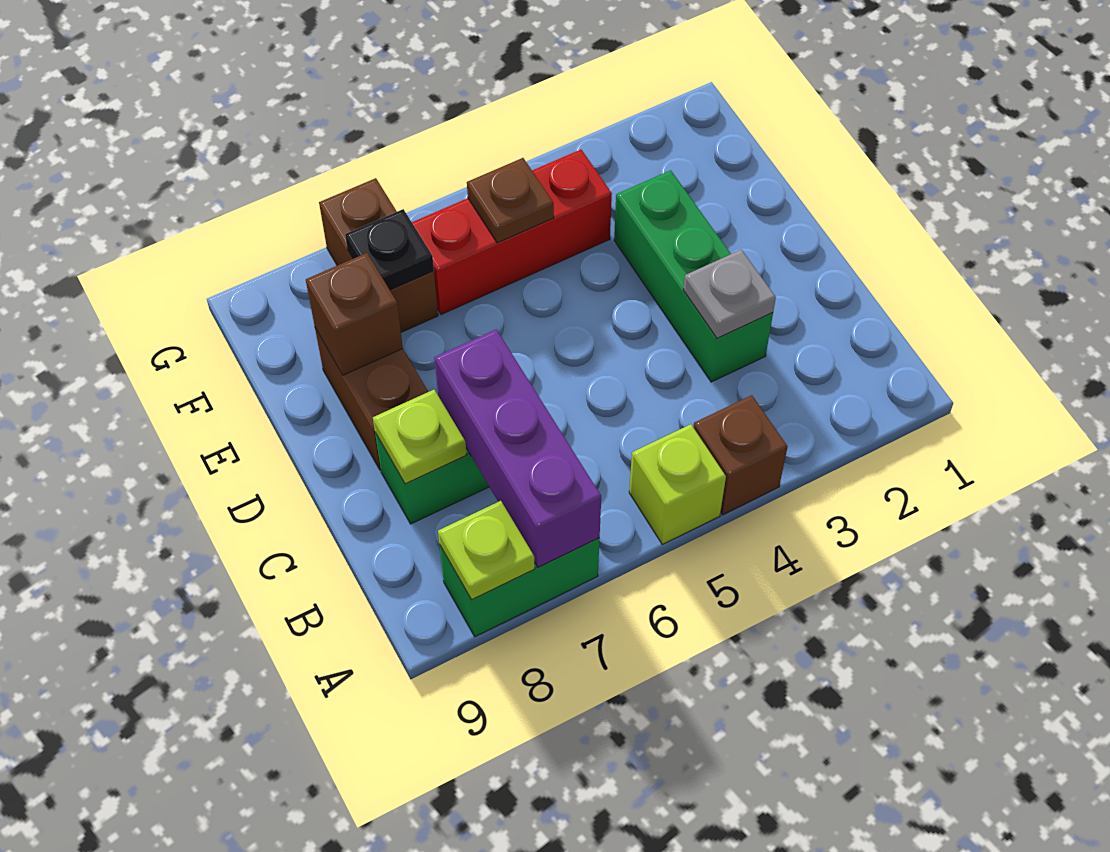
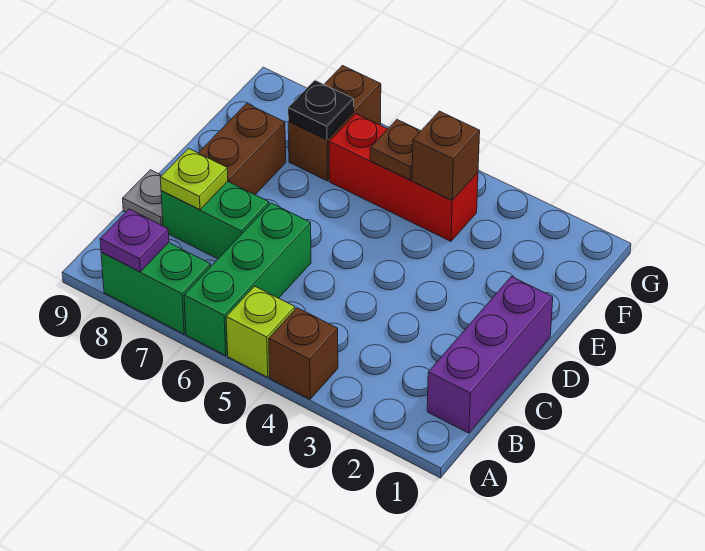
purple 1x3 brick [434,330,601,567] -> purple 1x3 brick moved to [427,277,553,433]
lime 1x1 plate [438,501,535,600] -> purple 1x1 plate [100,209,169,272]
green 1x3 brick [614,170,773,382] -> green 1x3 brick moved to [184,203,311,355]
grey 1x1 plate [684,250,776,338] -> grey 1x1 plate moved to [123,170,163,226]
brown 1x1 brick [306,253,403,375] -> brown 1x1 brick moved to [412,111,480,200]

